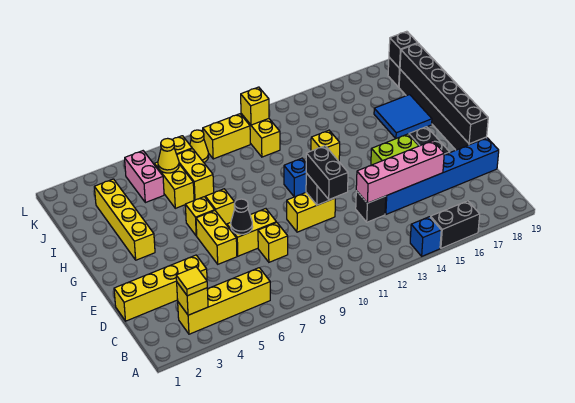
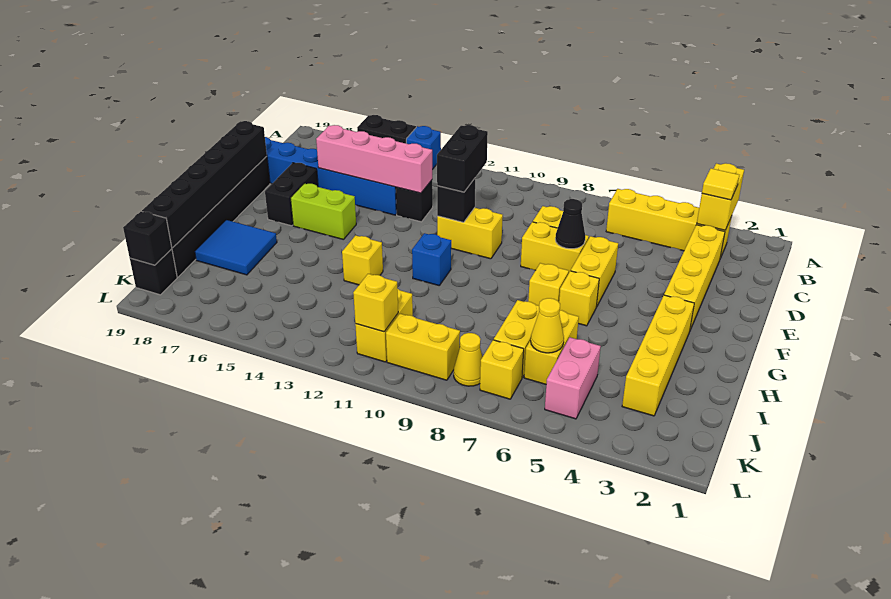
yellow 1x1 brick [177,283,208,315] -> yellow 1x2 brick [697,163,744,230]
yellow 1x4 brick [114,255,207,321] -> yellow 1x4 brick turned to [664,225,725,330]

